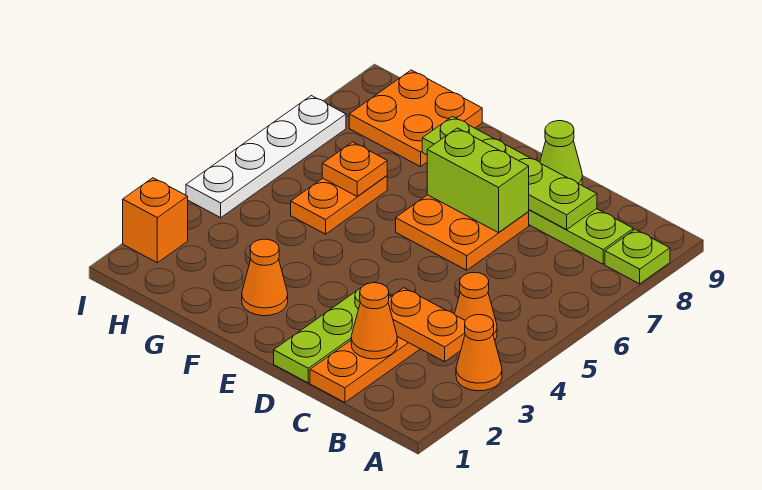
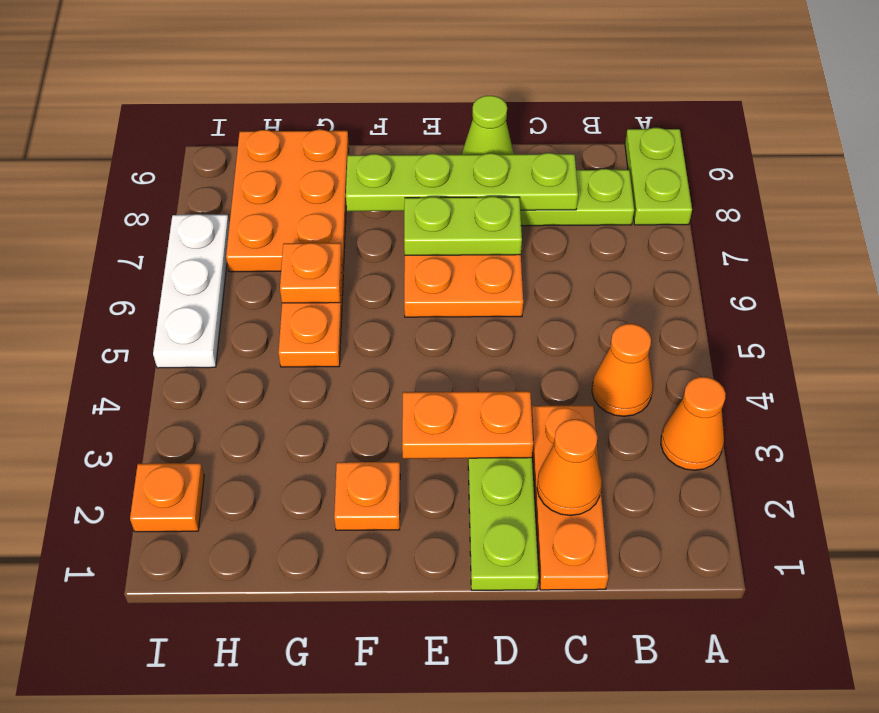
lime 1x1 plate [605,229,670,284] -> lime 1x2 plate [625,128,692,225]
orange 1x2 plate [388,288,465,362] -> orange 1x2 plate moved to [402,391,533,459]
lime 1x2 brick [427,128,529,233] -> lime 1x2 plate [404,197,522,255]
orange 1x1 cone [242,239,288,316] -> orange 1x1 plate [334,462,400,530]
orange 2x2 plate [349,70,482,167] -> orange 2x3 plate [226,130,349,272]
orange 1x1 brick [123,178,188,263] -> orange 1x1 plate [130,463,204,532]
white 1x4 plate [186,96,346,218] -> white 1x3 plate [153,214,229,368]

